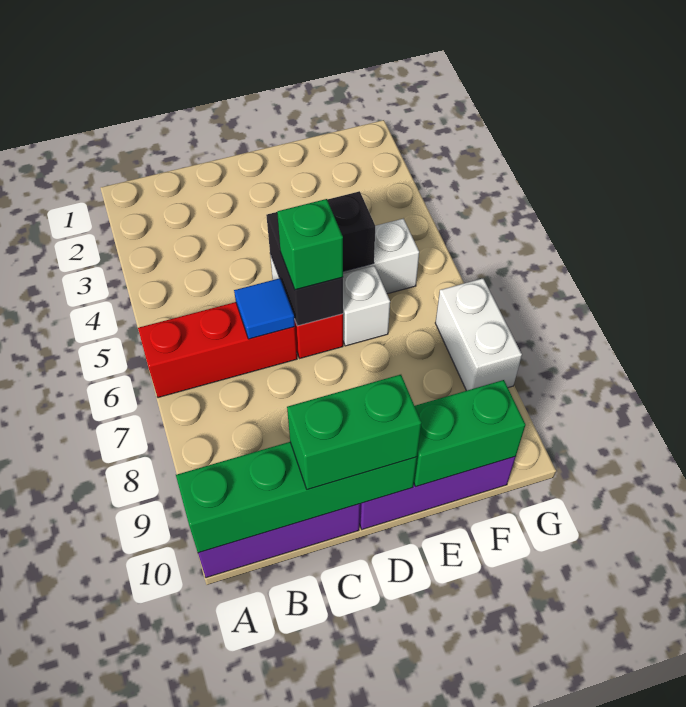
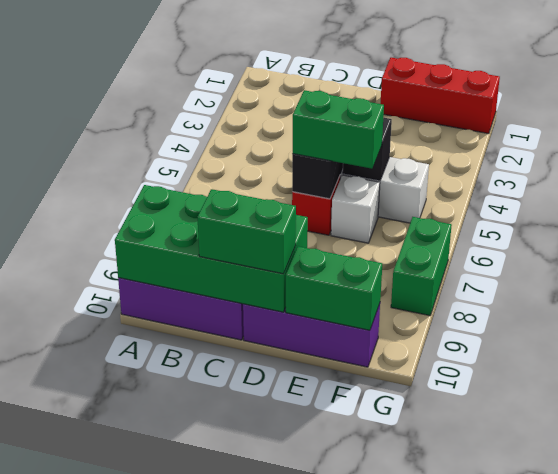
red 1x3 brick [138,302,297,398] -> red 1x3 brick moved to [380,58,500,134]
green 1x4 brick [176,442,417,553] -> green 2x4 brick [115,185,308,312]
blue 1x1 tile [234,278,295,339] -> none
green 1x1 brick [277,199,343,290] -> green 1x2 brick [292,90,384,169]
white 1x2 brick [435,278,522,391] -> green 1x2 brick [391,217,452,316]

